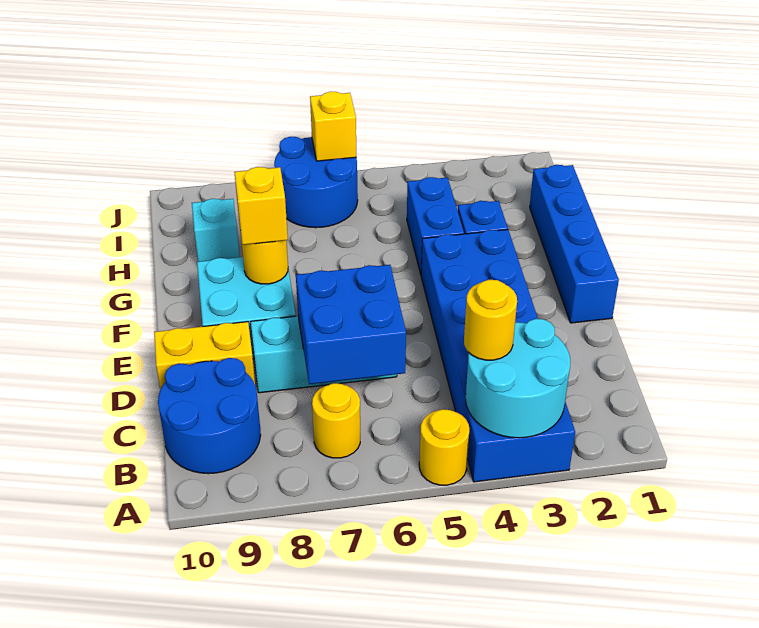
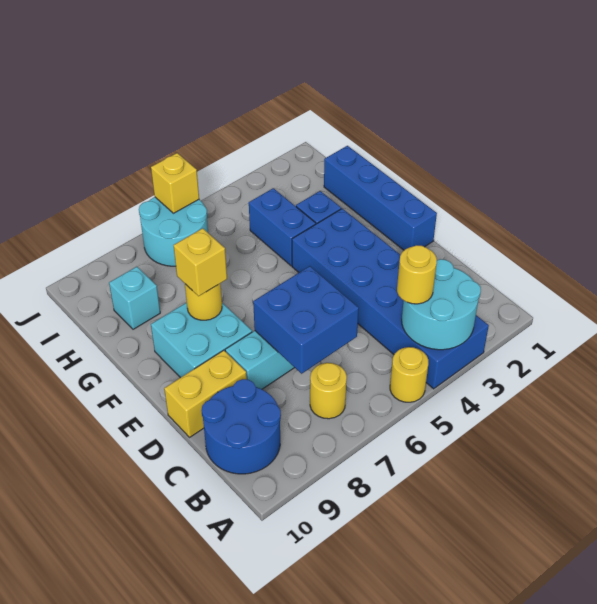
blue 2x2 round brick [274,137,358,228] -> cyan 2x2 round brick [139,197,208,266]

